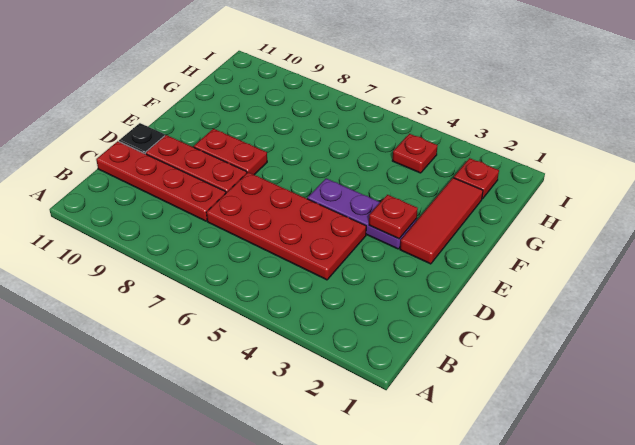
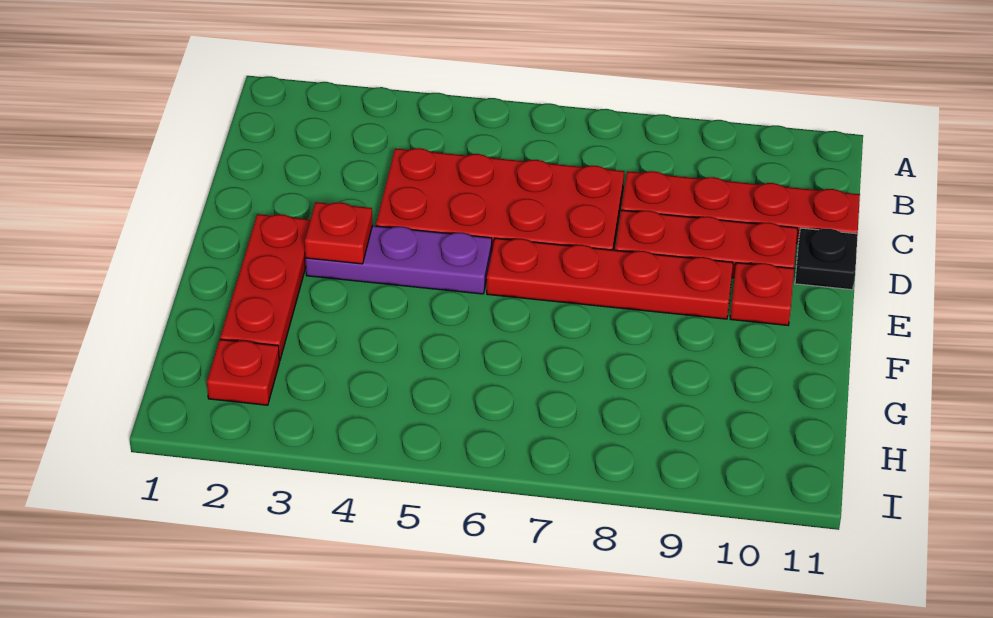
red 1x3 tile [400,178,483,264] -> red 1x3 plate [220,214,310,361]
red 1x2 plate [194,129,267,175] -> red 1x4 plate [487,238,733,319]
red 1x1 plate [392,134,438,173] -> red 1x1 plate moved to [730,263,794,325]

